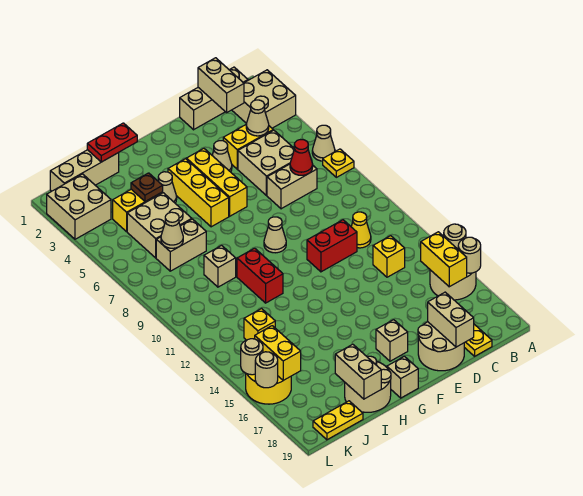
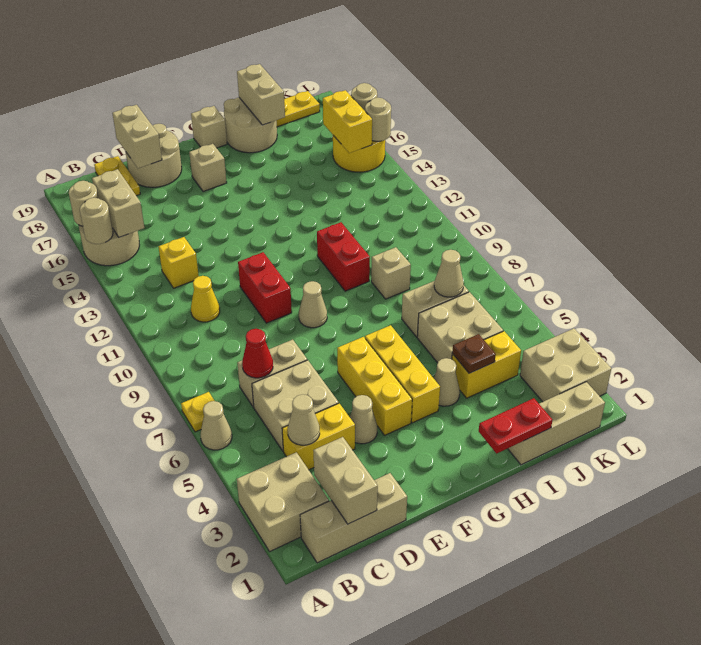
yellow 1x2 brick [421,232,467,287] -> tan 1x2 brick [92,169,144,237]
red 1x2 brick [307,220,357,272] -> red 1x2 brick turned to [238,252,292,323]
yellow 1x1 brick [244,309,275,340] -> none

